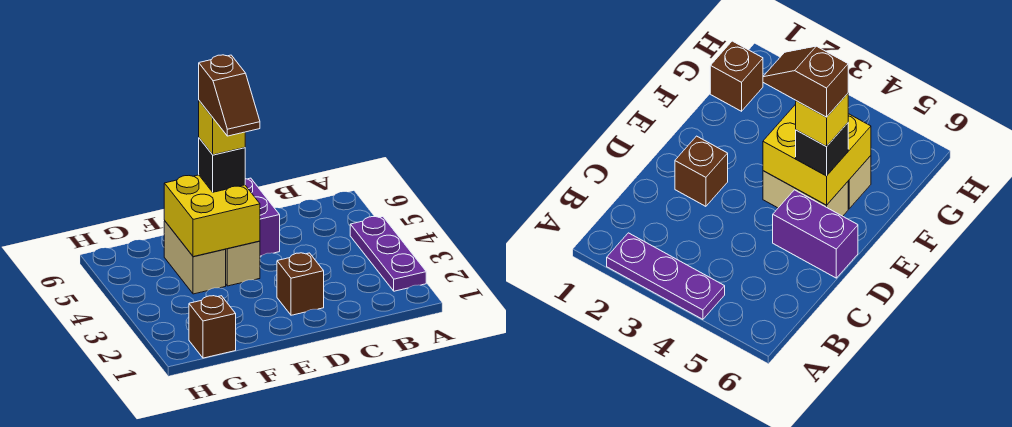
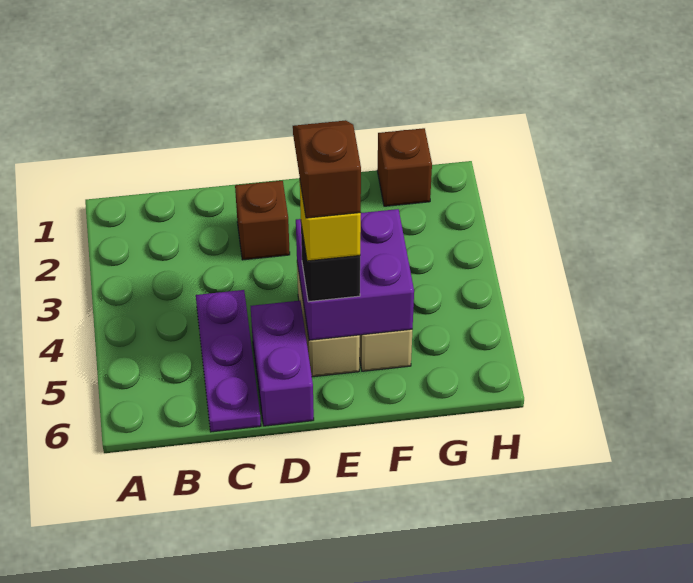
purple 1x3 plate [350,217,426,291] -> purple 1x3 plate moved to [196,290,261,432]
yellow 2x2 brick [164,175,260,257] -> purple 2x2 brick [296,209,414,340]

